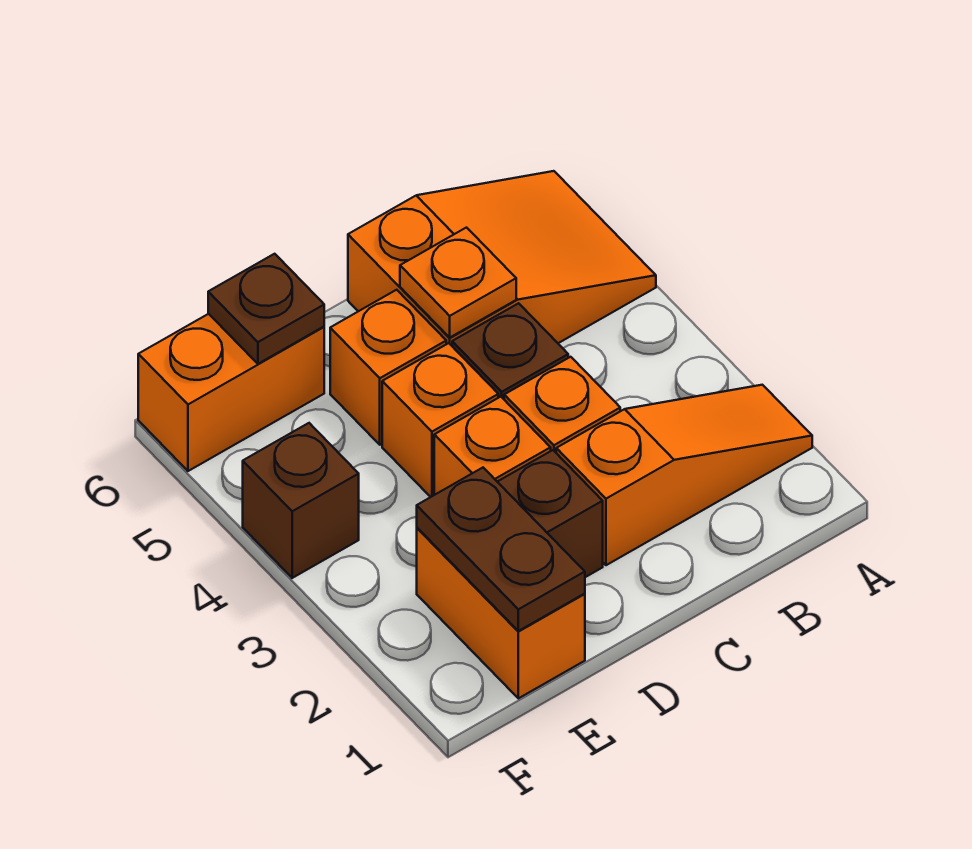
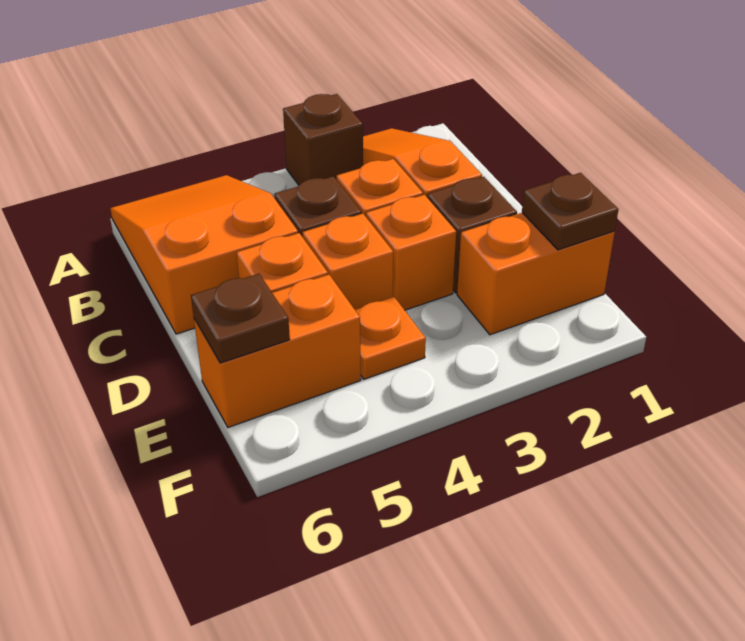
orange 1x1 plate [400,228,516,337] -> orange 1x1 plate moved to [355,297,426,379]
brown 1x2 plate [417,468,585,631] -> brown 1x1 plate [522,173,619,250]
orange 1x2 brick [138,314,324,471] -> orange 1x2 brick turned to [194,275,361,427]
brown 1x1 brick [243,423,359,578] -> brown 1x1 brick moved to [283,94,363,185]

